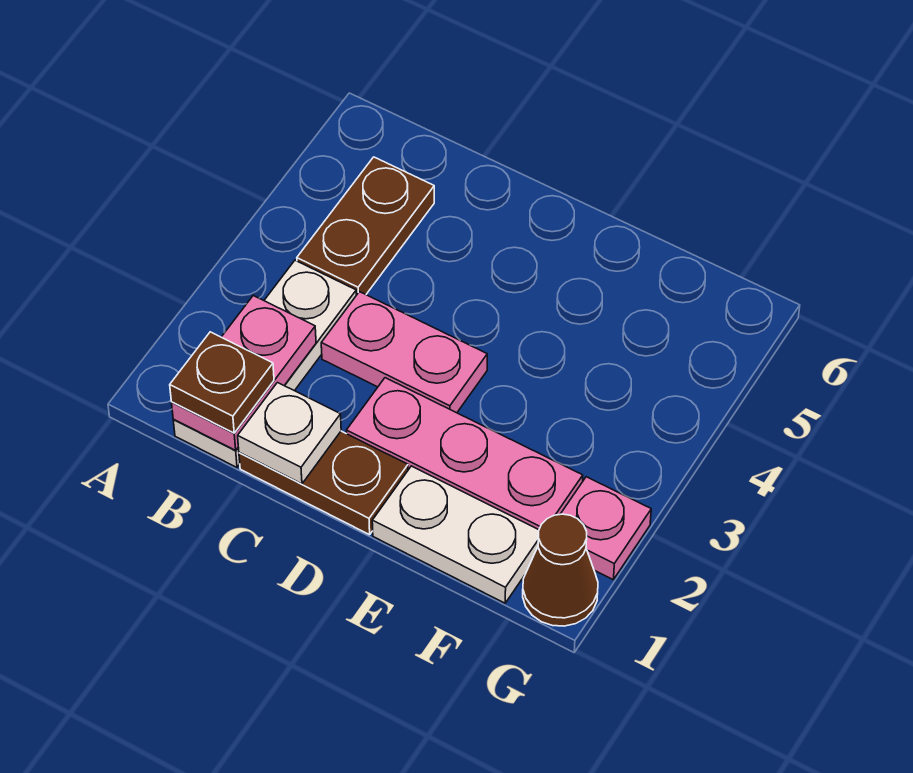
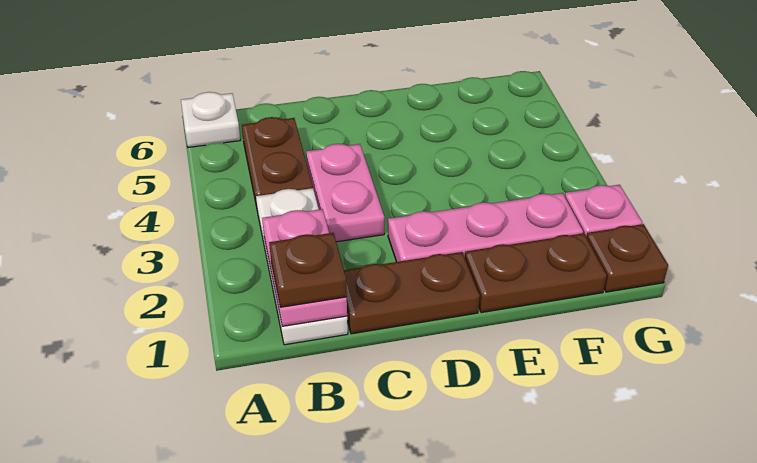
white 1x1 plate [238,383,341,484] -> white 1x1 plate moved to [181,92,240,147]
pink 1x2 plate [321,292,487,413] -> pink 1x2 plate turned to [306,144,385,242]
white 1x2 plate [372,466,539,603] -> brown 1x2 plate [465,233,607,313]
brown 1x1 cone [523,514,598,626] -> brown 1x1 plate [587,224,668,292]

